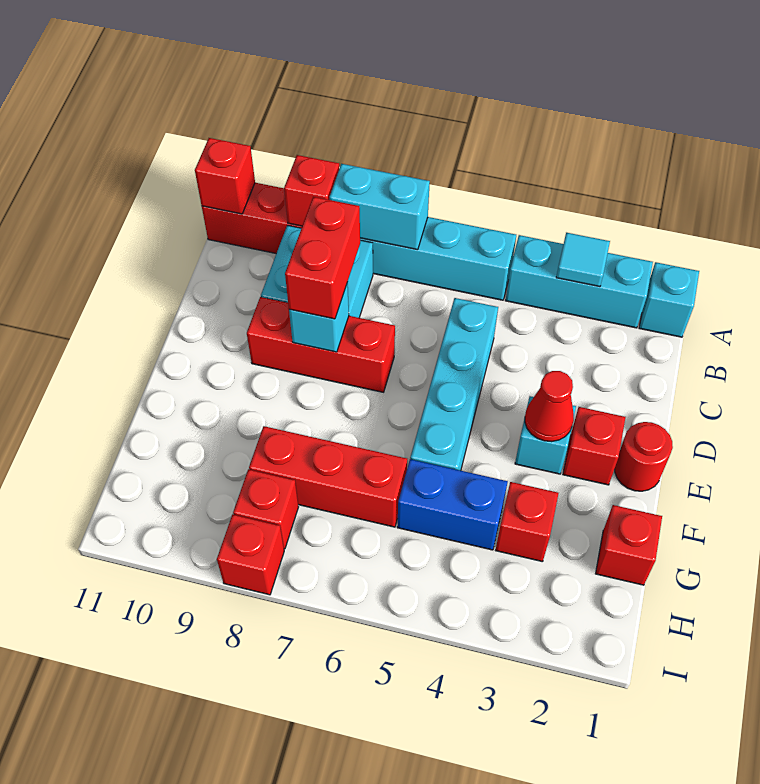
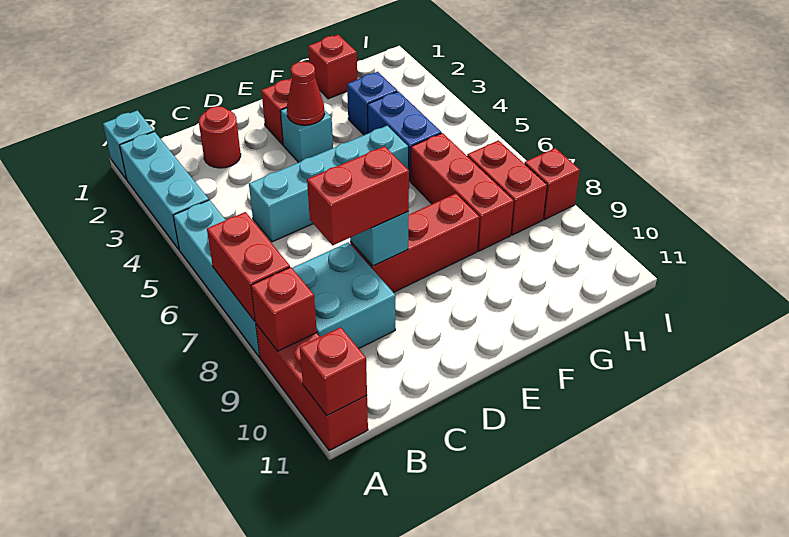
cyan 1x1 tile [556,233,610,287] -> none
cyan 1x2 brick [329,164,430,250] -> red 1x2 brick [207,212,290,321]
red 1x3 brick [247,297,395,392] -> red 1x3 brick turned to [350,193,480,292]
red 1x1 round brick [615,422,673,491] -> red 1x1 round brick moved to [199,106,241,168]
red 1x1 brick [496,482,559,562] -> blue 1x1 brick [347,72,397,135]
red 1x1 brick [233,469,298,549] -> red 1x2 brick [467,140,547,235]

